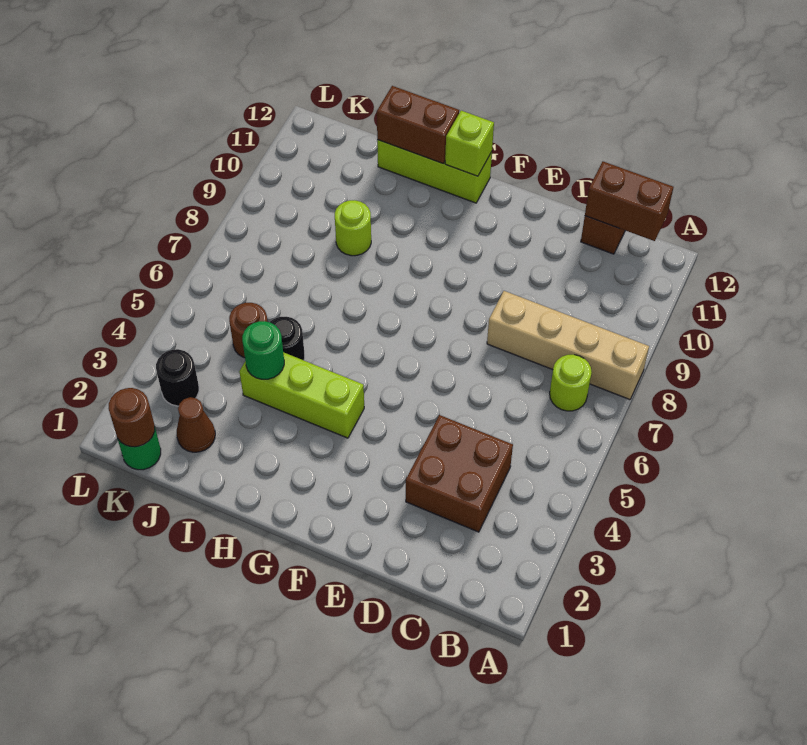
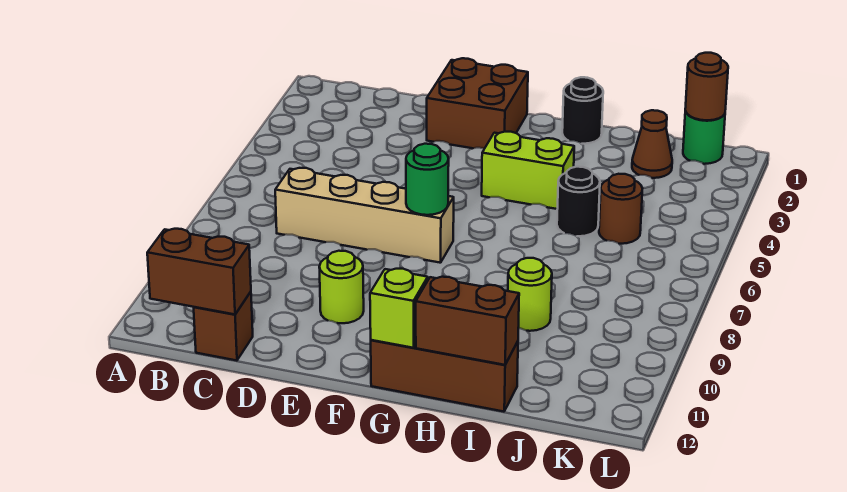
tan 1x4 brick [487,291,649,400] -> tan 1x4 brick moved to [275,168,454,263]
lime 1x1 round brick [550,355,592,411] -> lime 1x1 round brick moved to [319,251,364,323]
brown 2x2 brick [406,415,513,532] -> brown 2x2 brick moved to [427,58,528,149]
lime 1x3 brick [239,352,364,438] -> lime 1x2 brick [482,132,574,209]
lime 1x3 brick [377,140,492,203] -> brown 1x3 brick [371,340,518,412]
green 1x1 round brick [242,321,284,379] -> green 1x1 round brick moved to [406,144,449,215]
black 1x1 round brick [156,349,199,406] -> black 1x1 round brick moved to [562,77,603,144]

